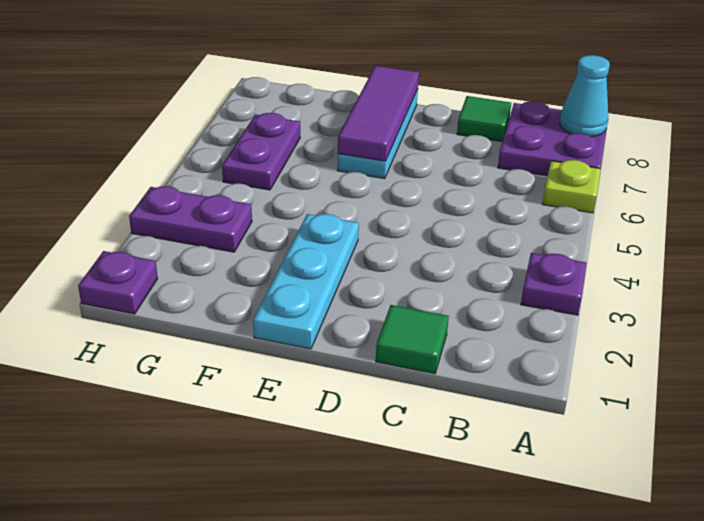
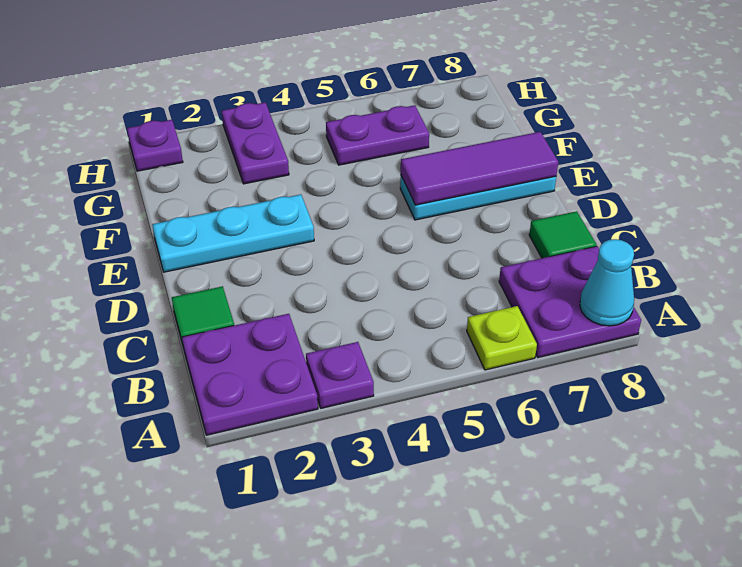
none -> purple 2x2 plate [182,314,318,435]

